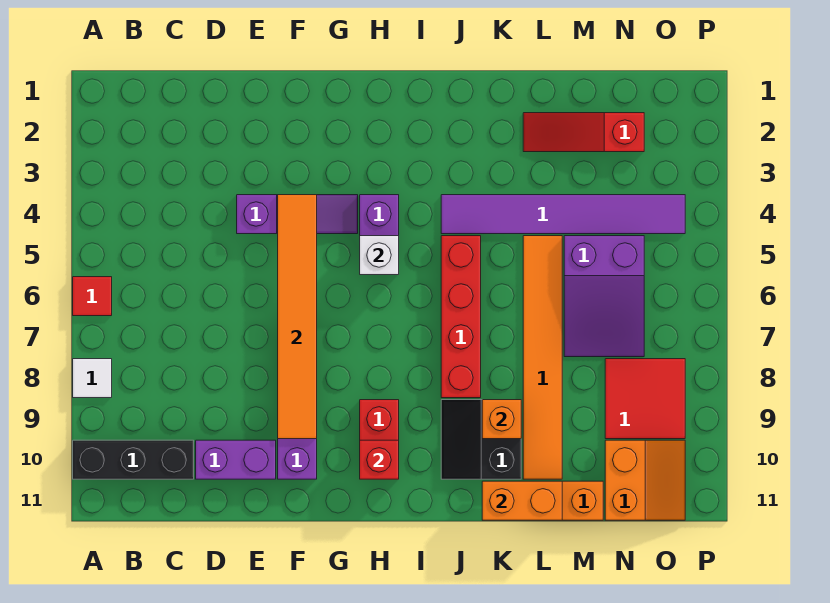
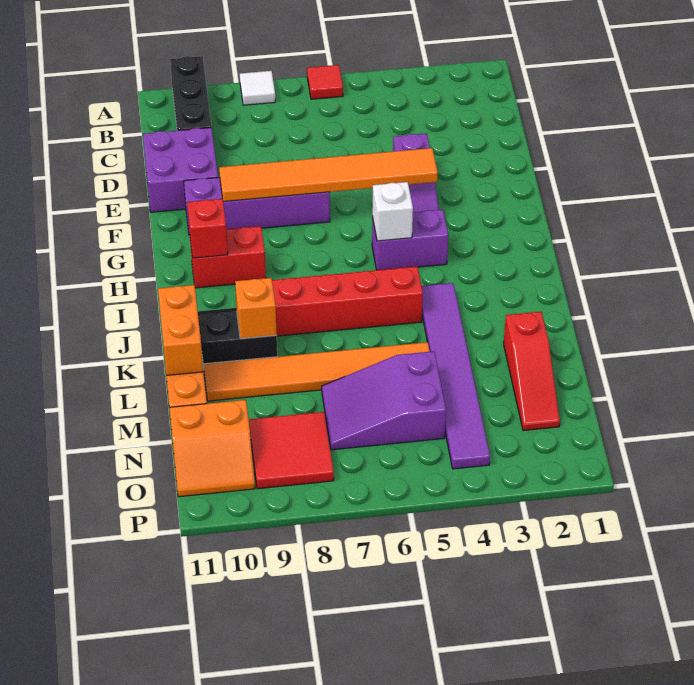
purple 1x2 brick [196,440,276,479] -> purple 2x2 brick [143,128,218,212]
red 1x3 slope [523,113,644,152] -> red 1x3 slope turned to [504,312,560,431]

